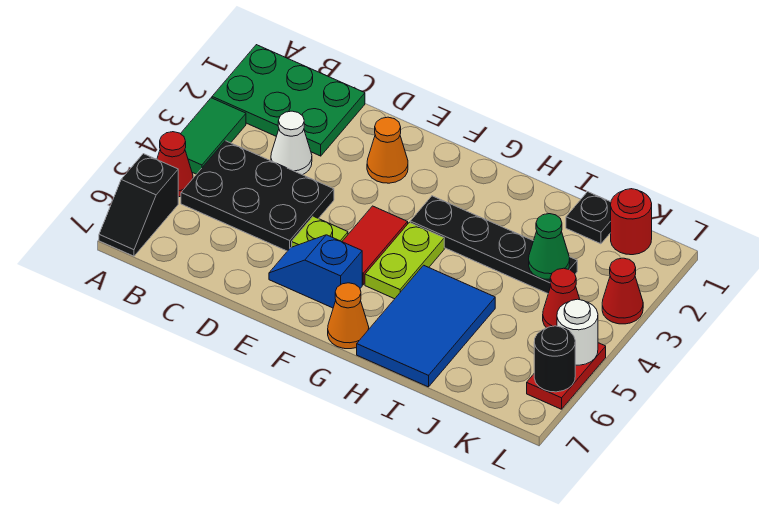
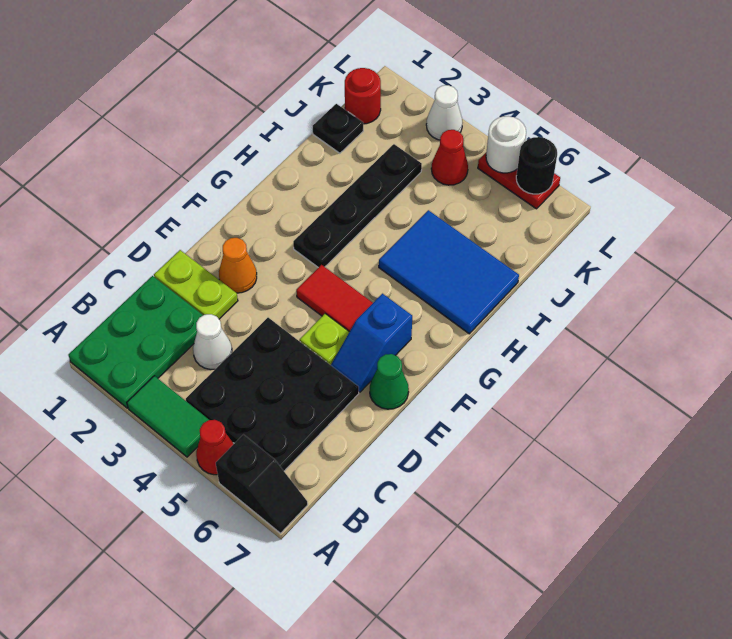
black 2x3 plate [181,141,334,251] -> black 3x3 plate [186,318,359,471]
lime 1x2 plate [365,222,444,299] -> lime 1x2 plate moved to [154,250,238,319]
orange 1x1 cone [328,283,369,349] -> none
green 1x1 cone [529,214,570,279] -> green 1x1 cone moved to [370,354,409,409]
red 1x1 cone [602,258,643,324] -> white 1x1 cone [426,85,462,140]

